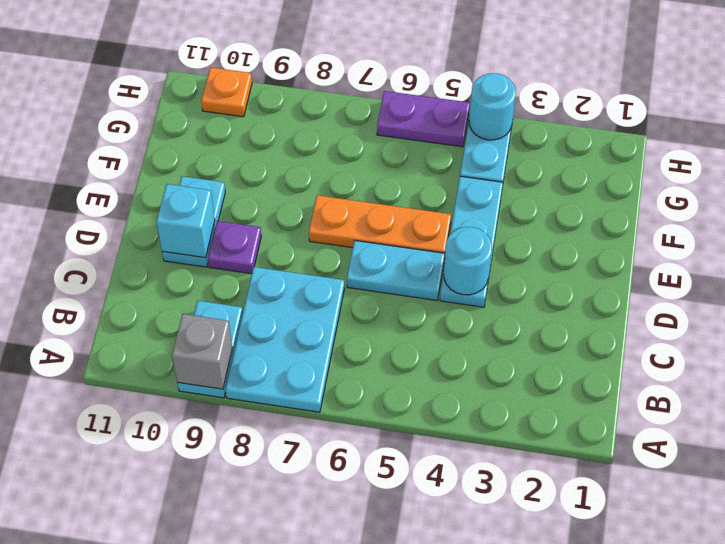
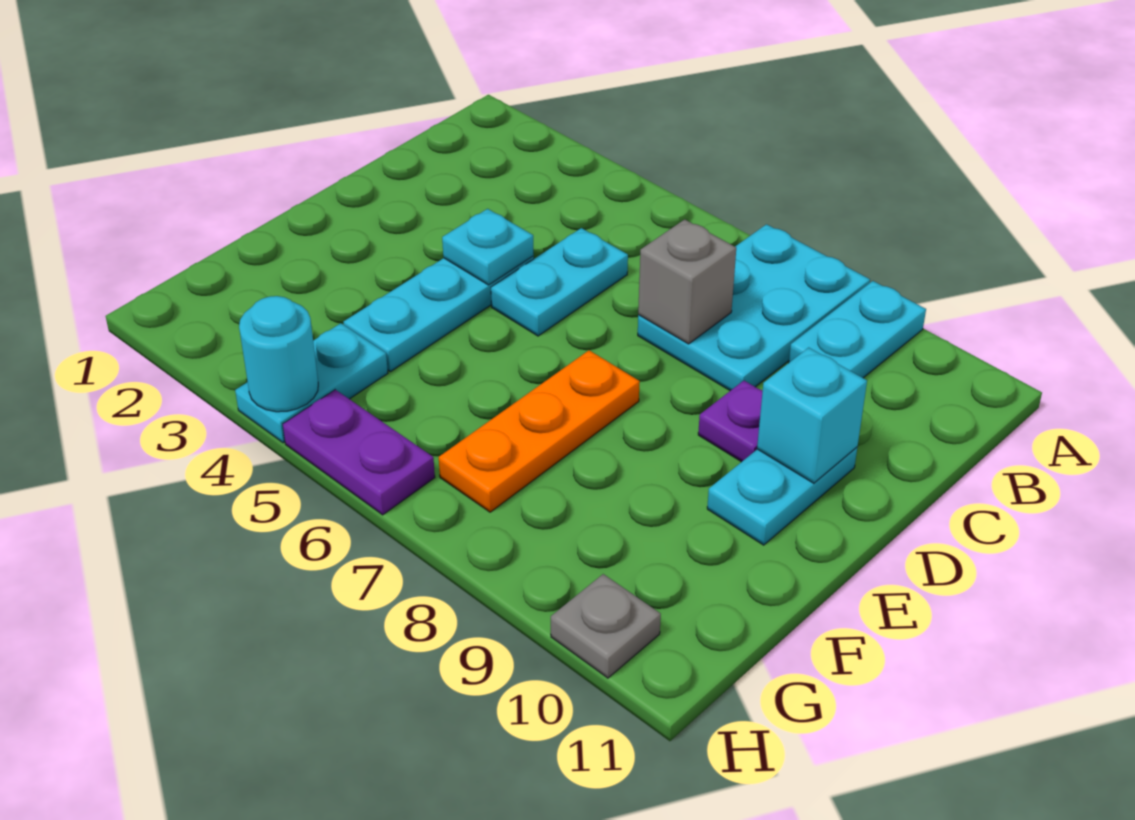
grey 1x1 brick [172,314,232,389] -> grey 1x1 brick moved to [638,219,736,344]
cyan 1x1 round brick [444,227,492,295] -> cyan 1x1 plate [442,209,534,285]
cyan 1x2 plate [347,241,445,300] -> cyan 1x2 plate turned to [491,228,628,336]
orange 1x3 plate [309,195,451,259] -> orange 1x3 plate turned to [439,350,640,512]
orange 1x1 plate [201,67,252,117] -> grey 1x1 plate [551,574,661,678]

